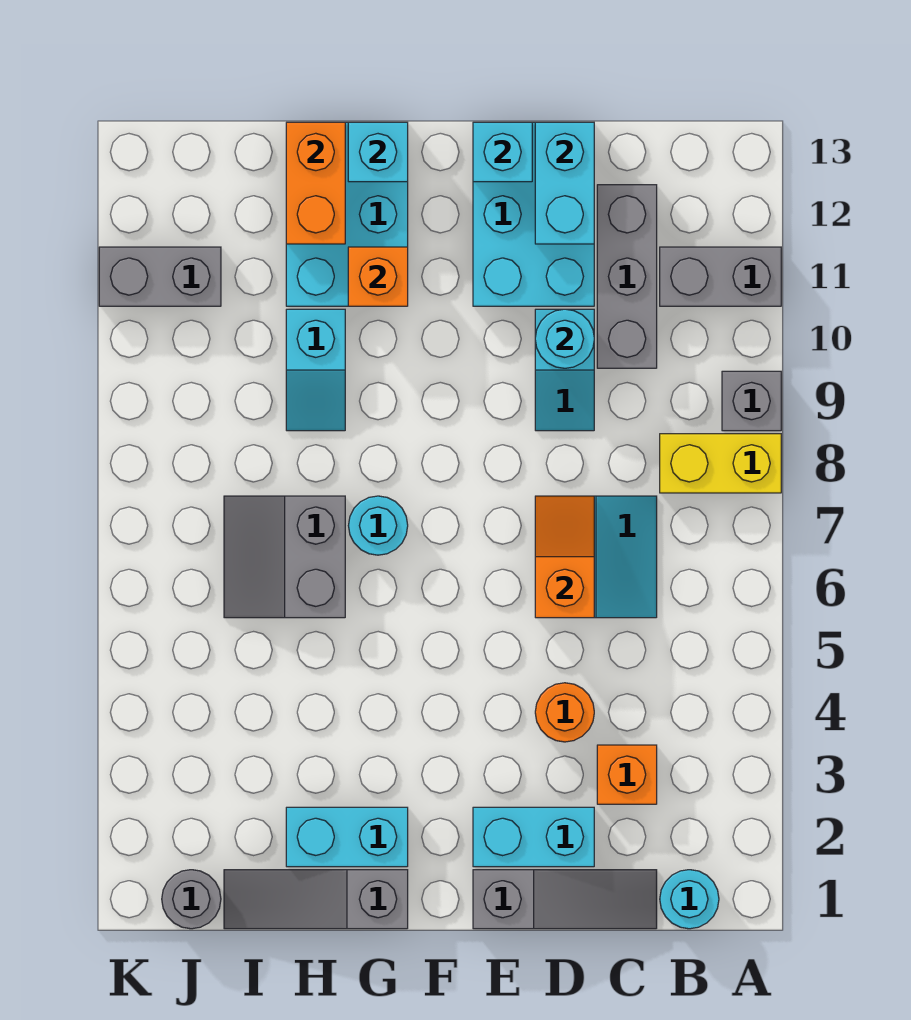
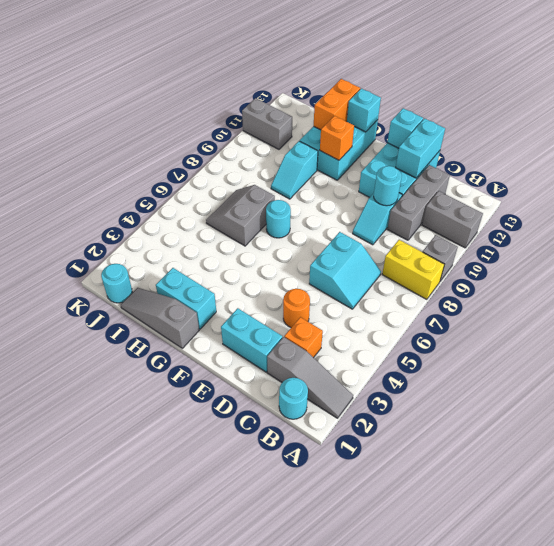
grey 1x3 slope [473,870,657,929] -> grey 1x3 slope moved to [267,337,353,418]
orange 1x2 slope [535,496,594,618] -> none
grey 1x1 round brick [162,870,221,929] -> cyan 1x1 round brick [101,264,132,303]

